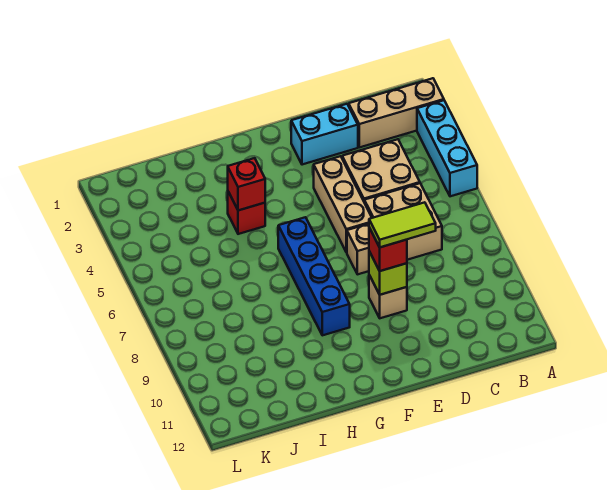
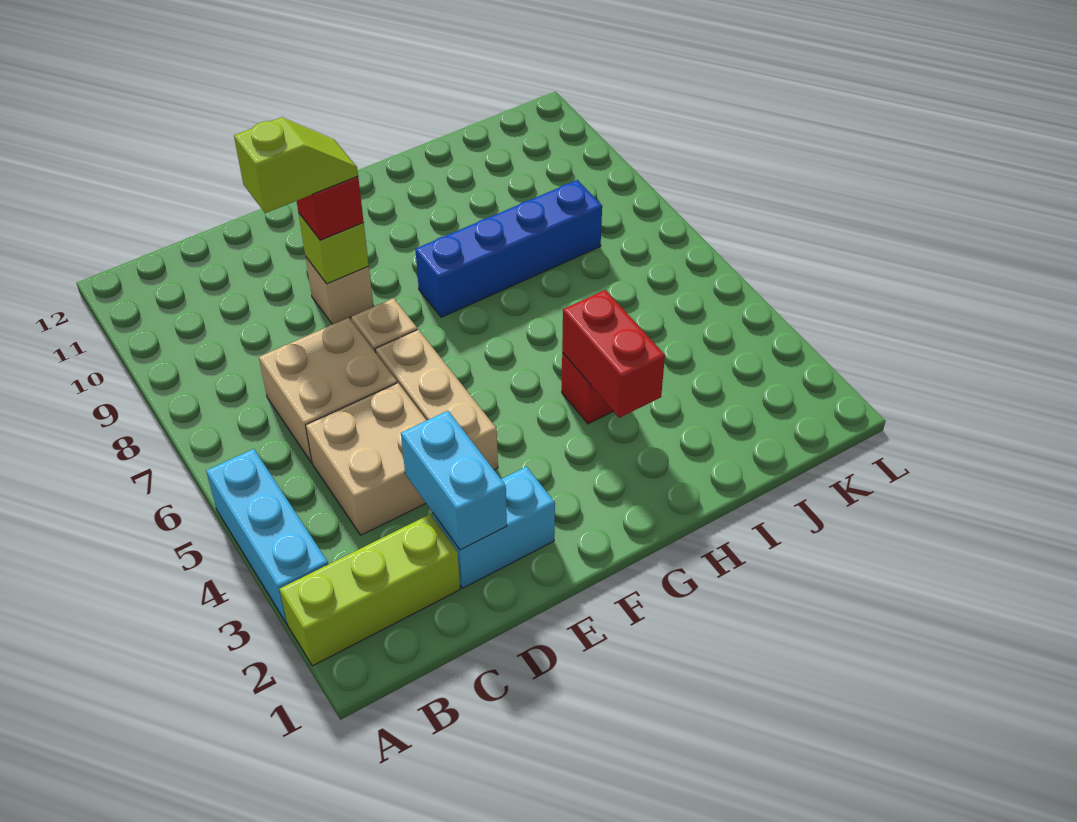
tan 1x3 brick [349,78,444,147] -> lime 1x3 brick [280,514,460,666]
none -> cyan 1x2 brick [401,411,507,550]
lime 1x2 tile [369,202,436,247] -> lime 1x2 slope [234,117,358,213]
blue 1x4 brick [278,217,350,335] -> blue 1x4 brick turned to [415,180,602,317]
red 1x1 brick [228,158,265,210] -> red 1x2 brick [562,290,665,418]

